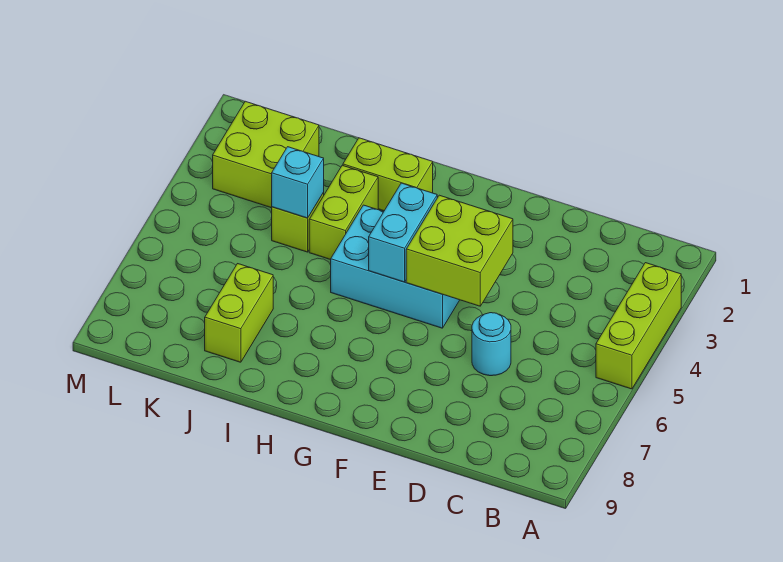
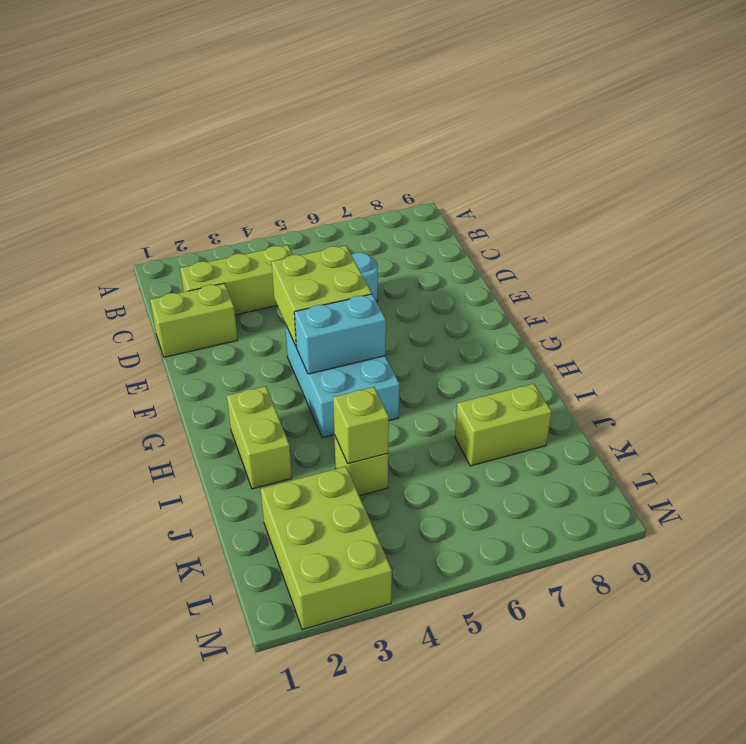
lime 1x3 brick [596,263,681,389] -> lime 1x3 brick moved to [180,245,293,315]
lime 1x2 brick [309,165,378,260] -> lime 1x2 brick moved to [150,283,238,357]
cyan 1x1 brick [272,147,324,218] -> lime 1x1 brick [333,387,389,464]
lime 2x2 brick [213,101,319,208] -> lime 2x3 brick [261,466,392,630]

